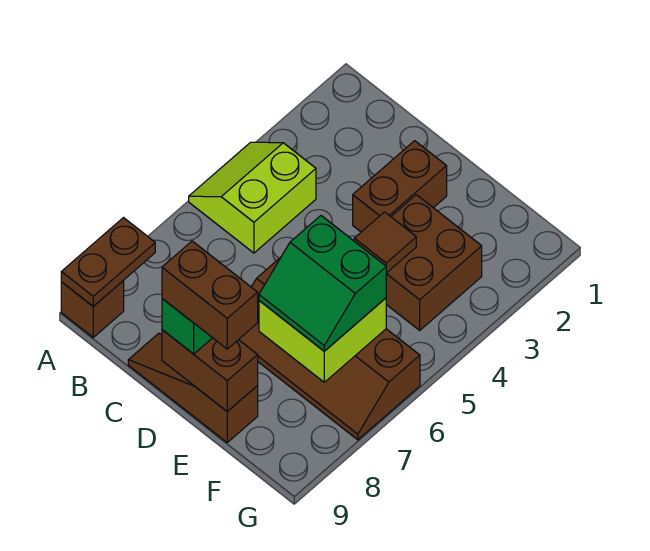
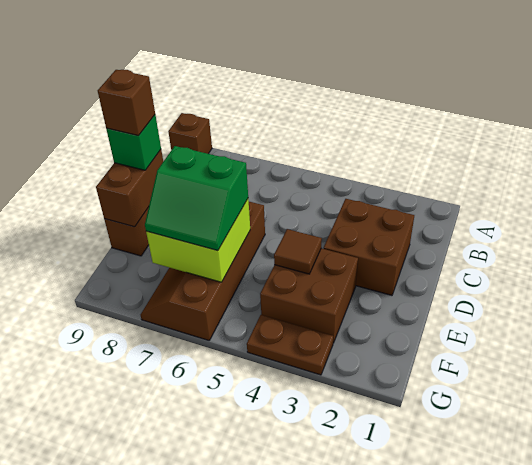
lime 2x2 slope [189,142,316,253] -> none
brown 1x2 plate [61,218,155,306] -> brown 1x2 plate moved to [247,315,333,375]
brown 1x2 brick [353,141,447,232] -> brown 2x2 brick [324,199,414,295]
brown 1x2 brick [162,241,258,349] -> brown 1x1 brick [98,70,155,136]
green 2x2 slope [259,216,386,351] -> green 2x2 slope turned to [145,146,248,251]

